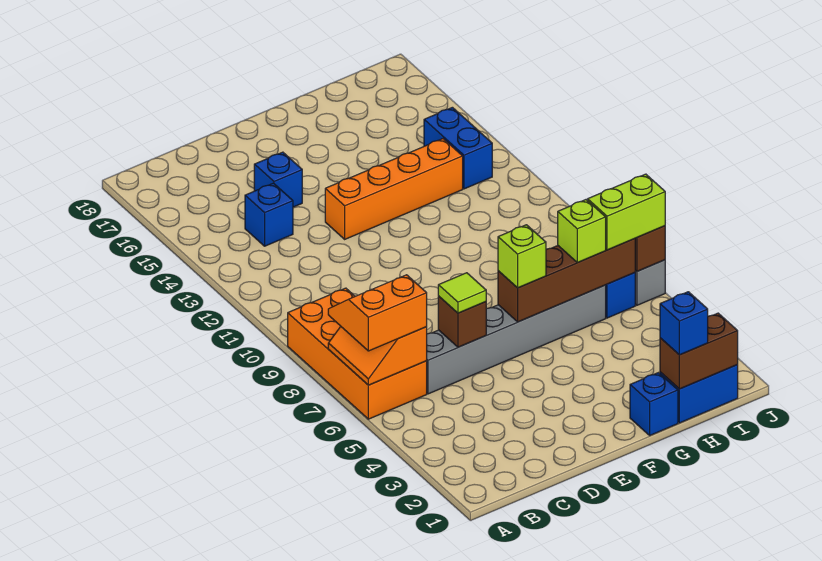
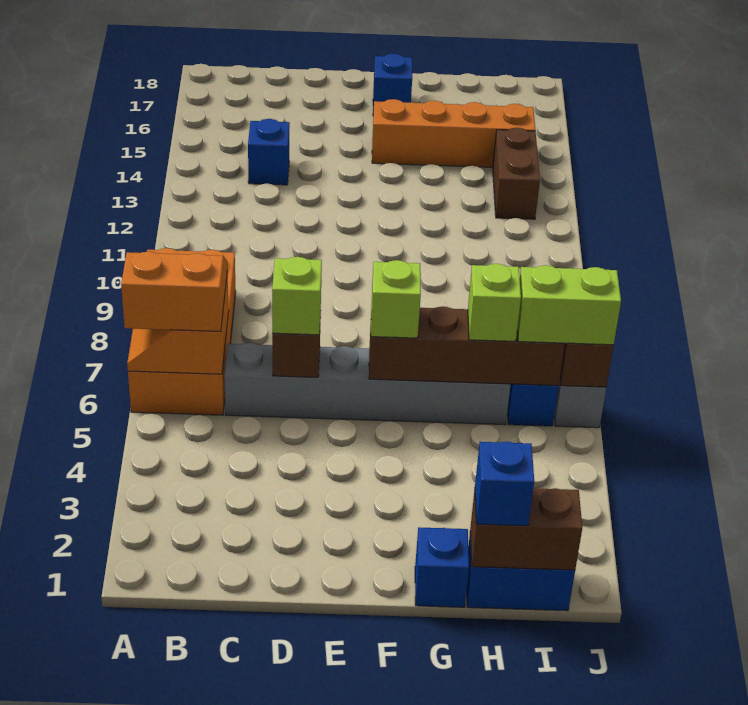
lime 1x1 tile [438,273,486,313] -> lime 1x1 brick [272,257,322,335]
blue 1x1 brick [254,152,302,207] -> blue 1x1 brick moved to [373,54,412,114]
orange 1x4 brick [325,139,463,239] -> orange 1x4 brick moved to [372,99,535,167]
blue 1x2 brick [424,107,492,189] -> brown 1x2 brick [493,128,540,219]

